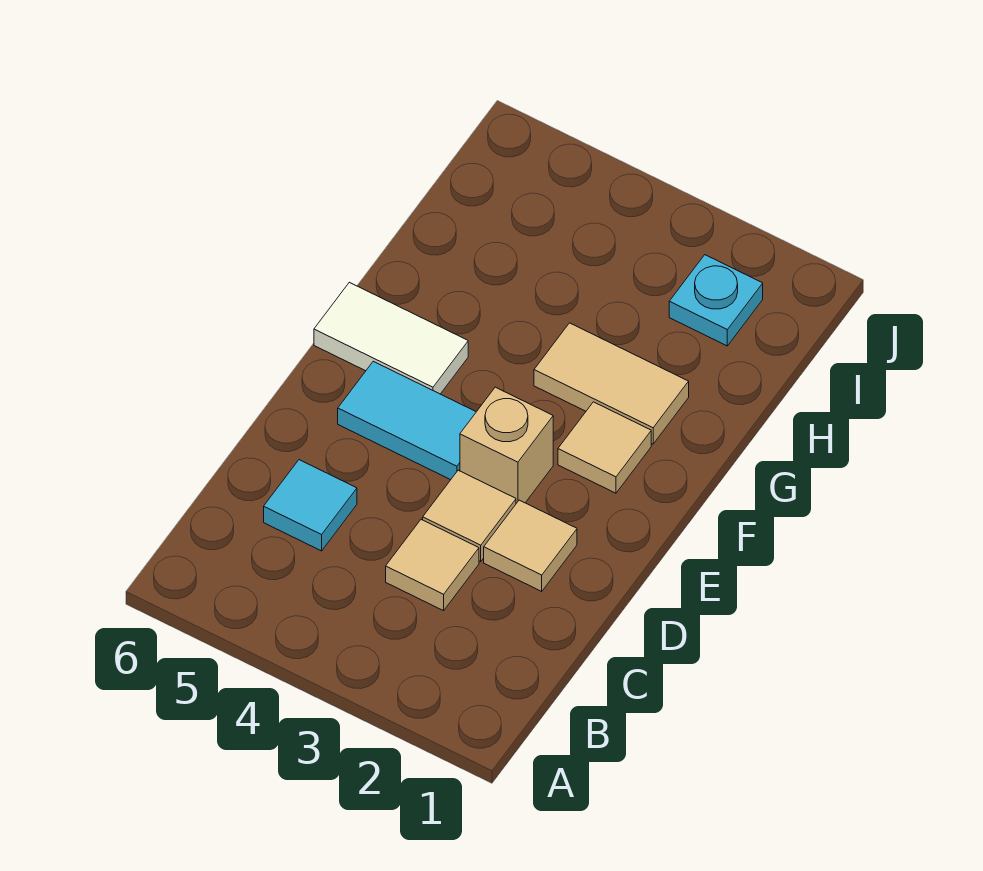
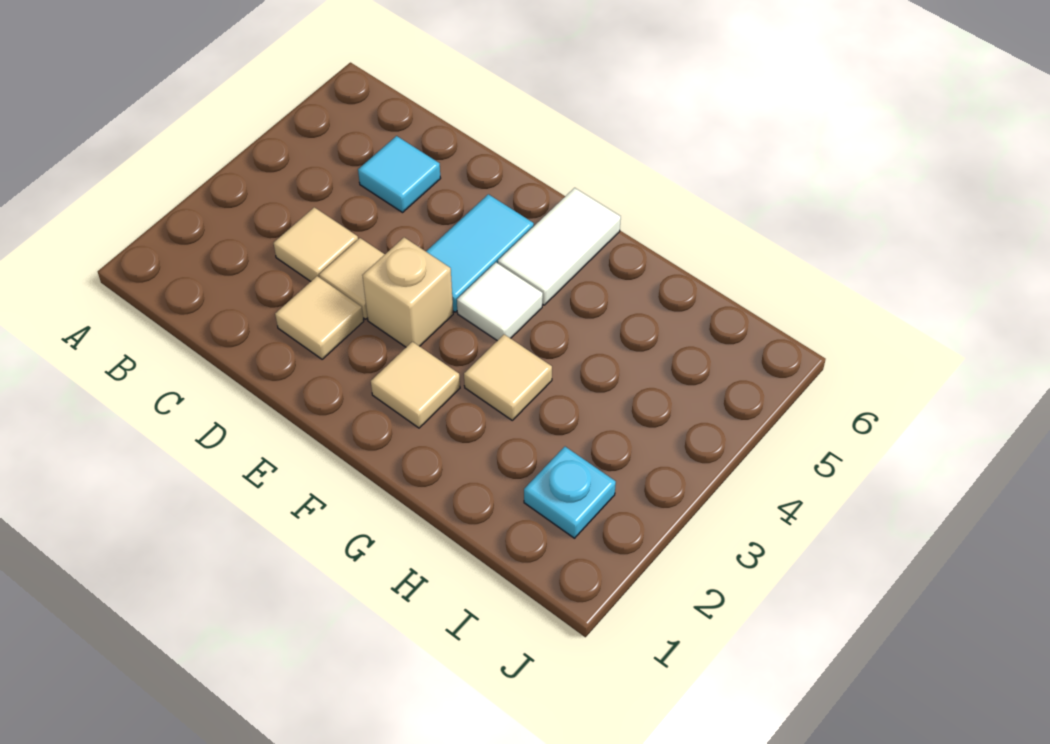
none -> white 1x1 tile [457,263,543,341]
tan 1x2 tile [534,323,689,444] -> tan 1x1 tile [464,334,552,420]

